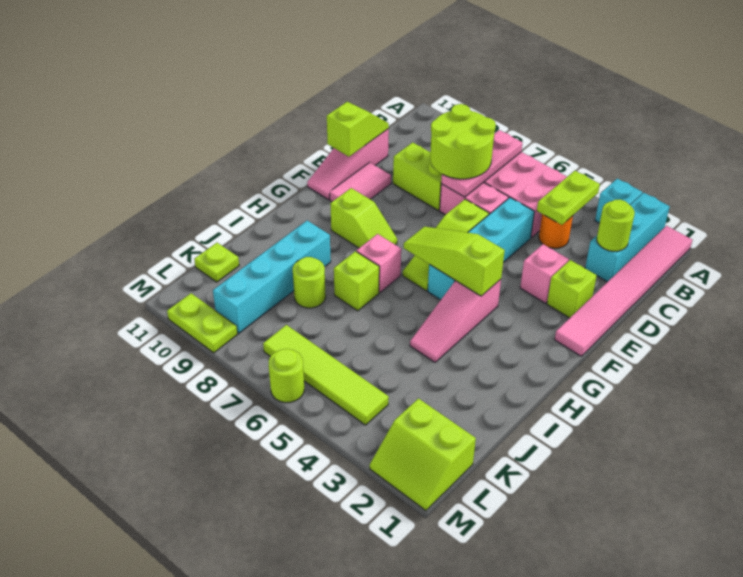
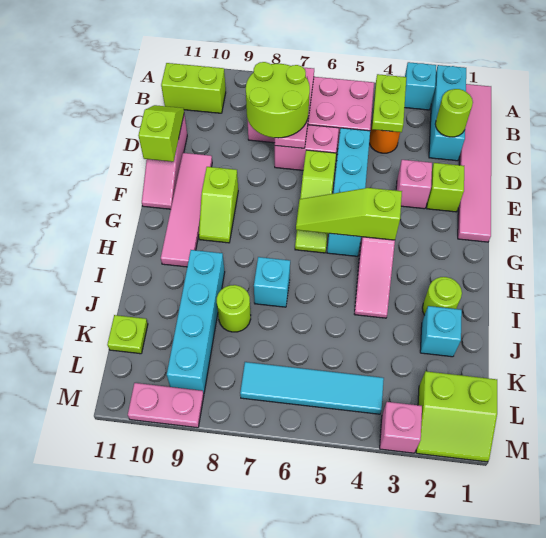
lime 1x2 brick [393,142,442,210] -> lime 1x2 brick moved to [161,63,226,113]
pink 1x2 tile [330,163,391,202] -> pink 1x4 tile [161,153,212,267]
lime 1x2 slope [330,188,397,248] -> lime 1x2 slope turned to [199,167,238,243]
pink 1x1 brick [357,234,401,293] -> pink 1x1 brick moved to [380,402,422,453]
lime 1x1 brick [334,251,379,311] -> cyan 1x1 brick [254,257,290,307]
none -> cyan 1x1 brick [420,306,462,357]
lime 1x4 tile [263,325,389,425] -> cyan 1x4 tile [240,362,384,414]
lime 1x1 round brick [269,349,304,403] -> lime 1x1 round brick moved to [422,277,462,315]
lime 1x2 plate [167,293,238,353] -> pink 1x2 plate [128,383,204,428]

